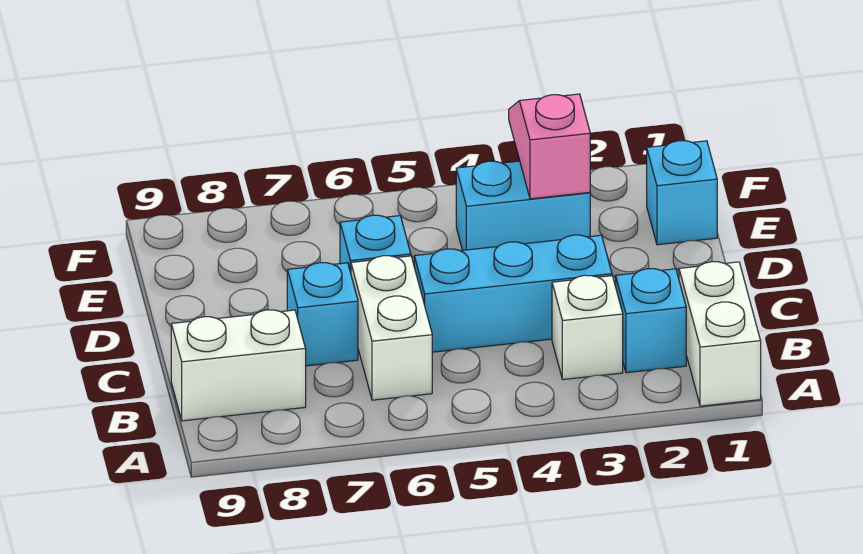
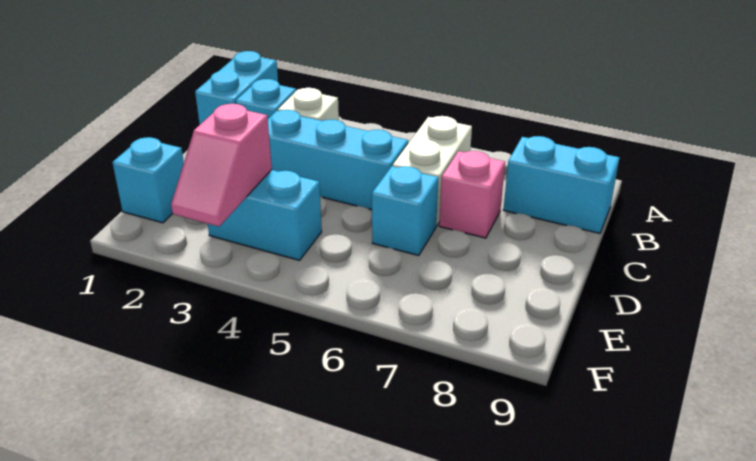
white 1x2 brick [679,262,761,406] -> cyan 1x2 brick [195,51,278,125]
white 1x2 brick [171,310,306,421] -> cyan 1x2 brick [503,136,619,233]
cyan 1x1 brick [287,263,358,366] -> pink 1x1 brick [439,151,505,238]

